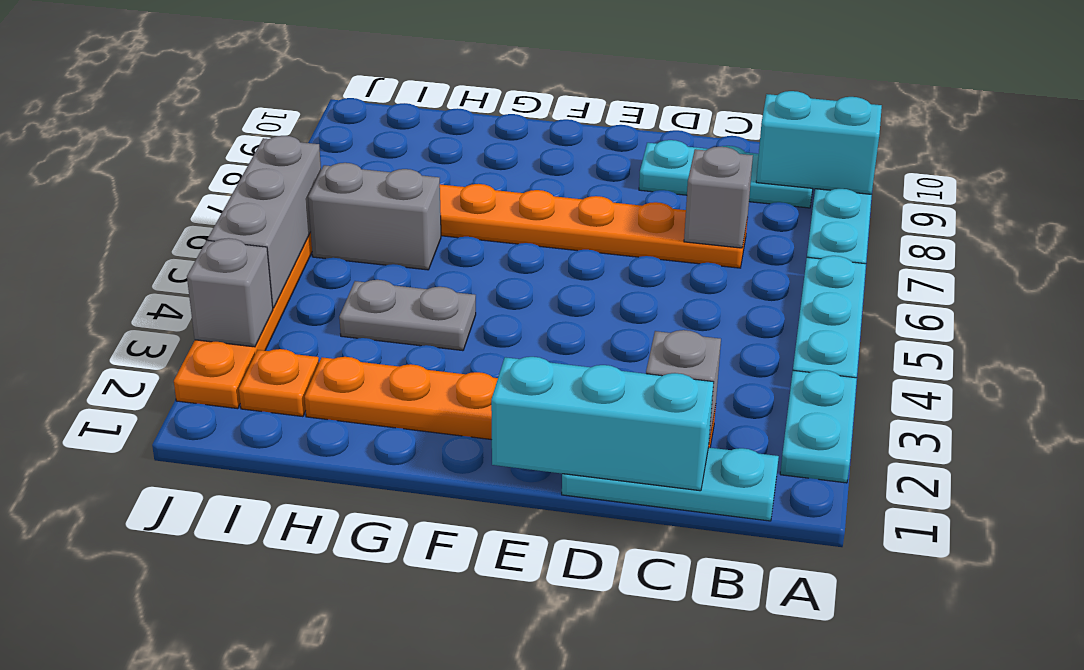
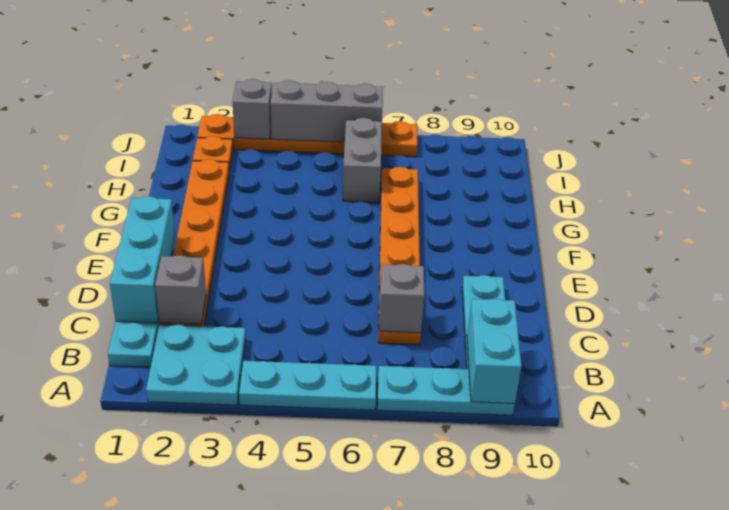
cyan 1x2 plate [780,370,857,483] -> cyan 2x2 plate [146,325,246,405]
grey 1x2 plate [339,280,476,351] -> none

